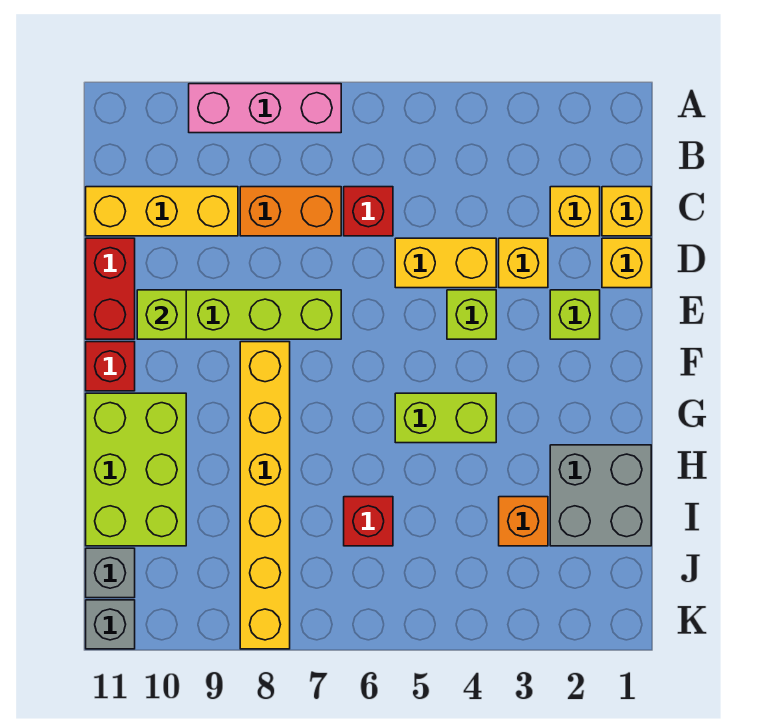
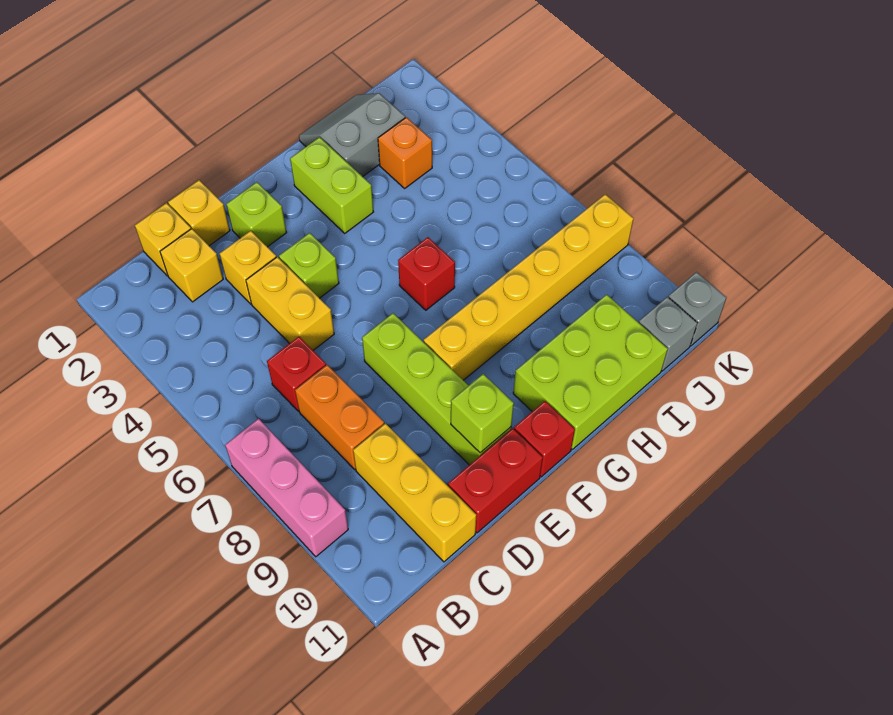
lime 1x2 brick [395,393,496,443] -> lime 1x2 brick moved to [290,137,373,233]
grey 2x2 brick [550,445,651,546] -> grey 2x2 slope [299,93,405,177]
red 1x1 brick [344,497,393,546] -> red 1x1 brick moved to [398,237,455,310]

